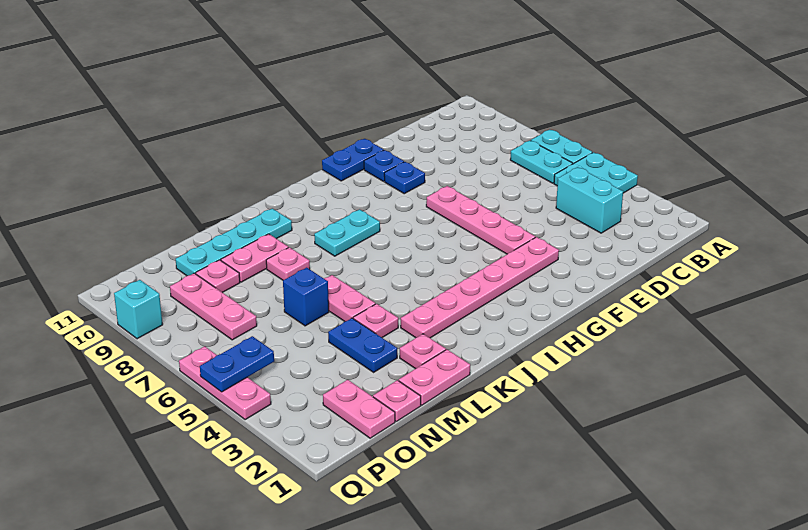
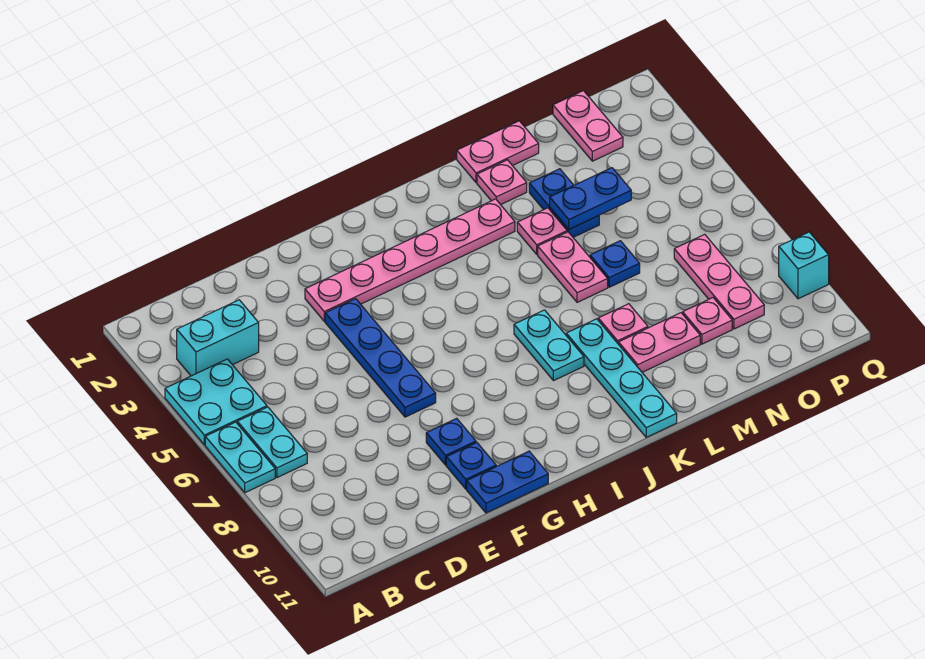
cyan 1x2 brick [556,167,623,233] -> cyan 1x2 brick turned to [177,300,259,376]
pink 1x4 plate [426,186,535,254] -> blue 1x4 plate [325,299,436,417]
cyan 1x2 plate [314,209,380,256] -> cyan 1x2 plate turned to [514,310,584,381]
cyan 1x4 plate [176,208,292,276] -> cyan 1x4 plate turned to [566,319,677,437]
blue 1x1 brick [283,268,329,326] -> blue 1x1 plate [590,241,640,287]
pink 1x1 plate [373,380,421,421] -> none
blue 1x2 plate [200,336,274,392] -> blue 1x2 plate moved to [550,168,631,229]
pink 1x3 plate [179,346,271,420] -> none

